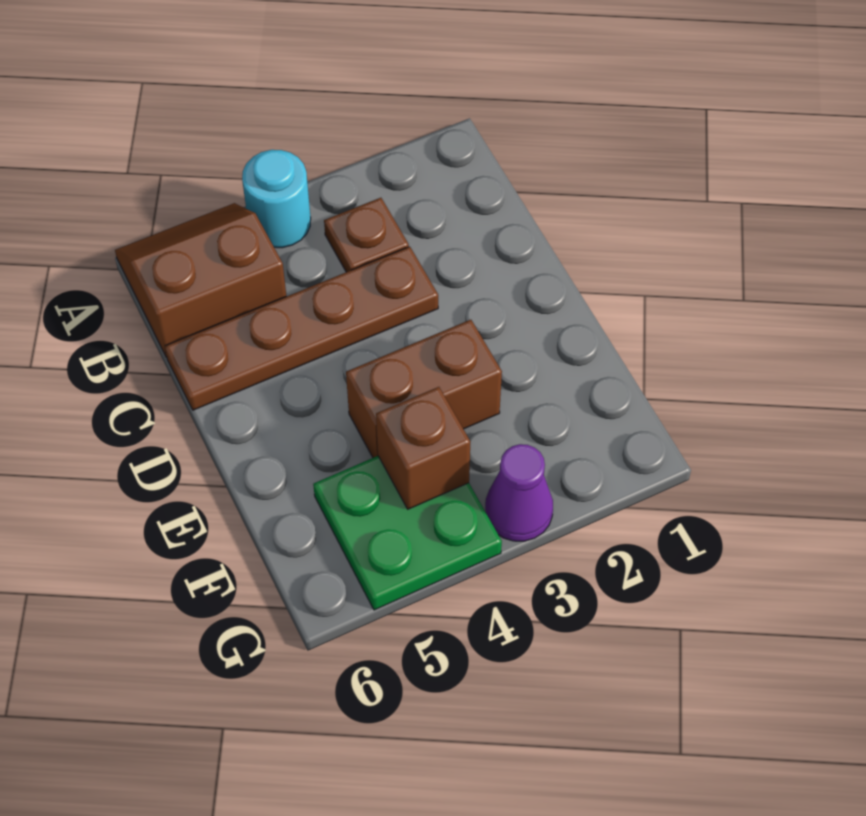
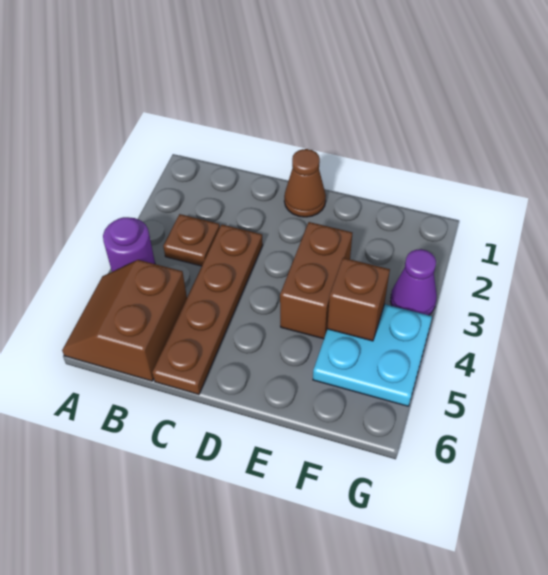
cyan 1x1 round brick [242,150,311,248] -> purple 1x1 round brick [103,217,155,272]
none -> brown 1x1 cone [284,149,326,217]
green 2x2 plate [313,456,502,610] -> cyan 2x2 plate [313,304,432,406]

